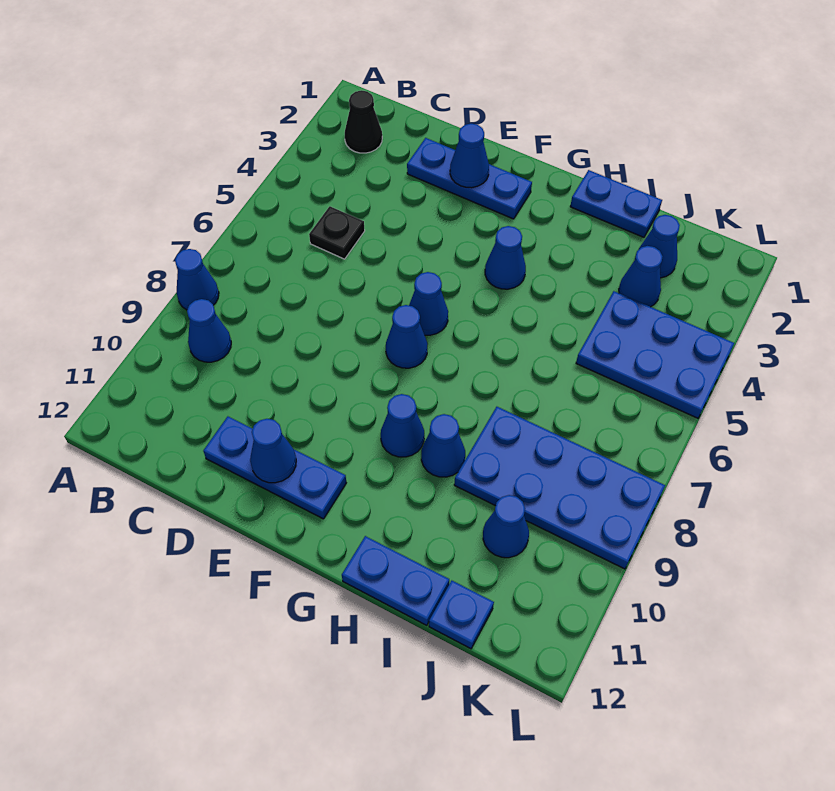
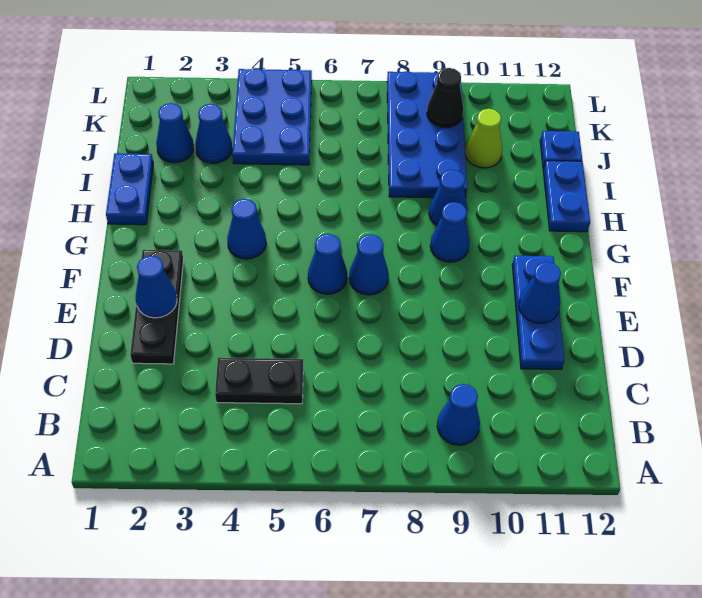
blue 1x1 cone [175,249,219,310] -> none
black 1x1 cone [345,90,382,153] -> black 1x1 cone moved to [427,68,464,128]
black 1x1 plate [309,206,365,259] -> black 1x2 plate [215,358,303,404]
blue 1x3 plate [407,138,532,219] -> black 1x3 plate [130,250,183,364]
blue 1x1 cone [483,495,529,558] -> lime 1x1 cone [465,109,502,168]

